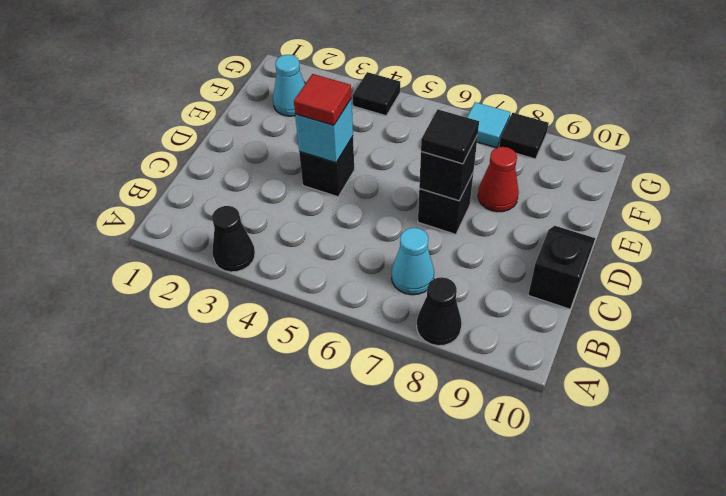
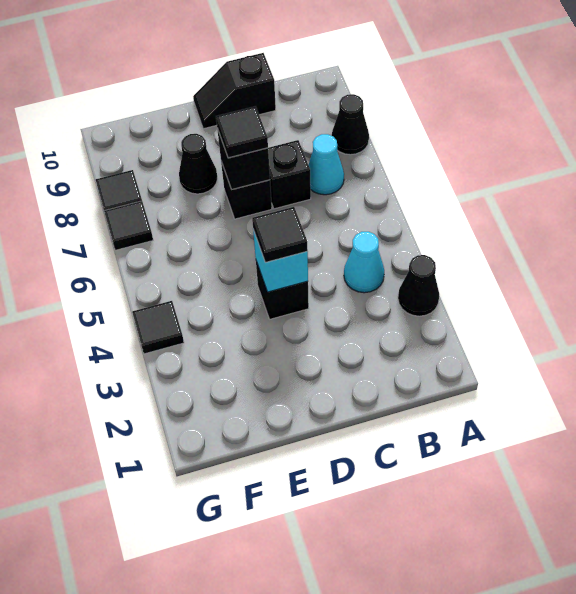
none -> black 1x1 brick [268,140,311,209]
red 1x1 tile [294,74,352,125] -> black 1x1 tile [252,207,308,263]
red 1x1 cone [478,147,519,212] -> black 1x1 cone [179,134,218,194]
cyan 1x1 cone [273,55,305,116] -> cyan 1x1 cone moved to [344,232,384,293]
cyan 1x1 tile [467,102,510,148] -> black 1x1 tile [104,201,153,250]

